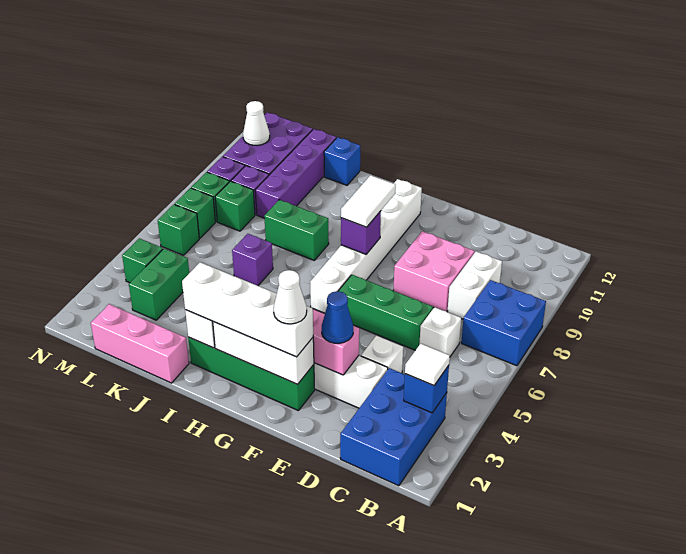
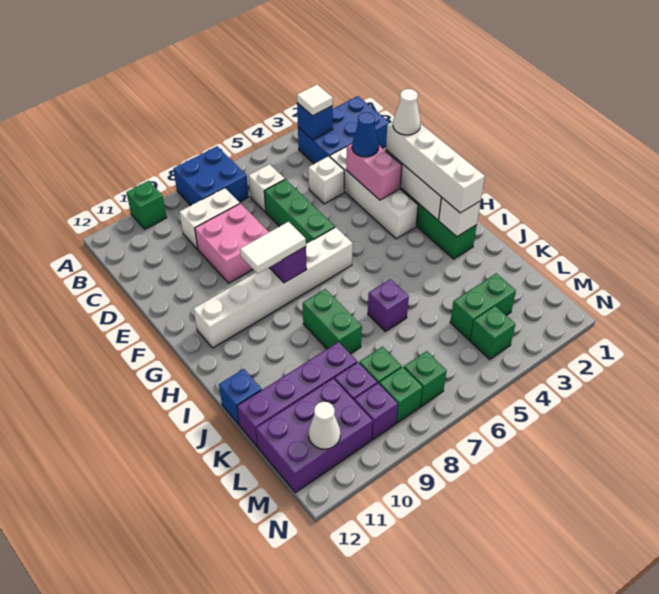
pink 1x3 brick [91,304,189,383] -> none
green 1x1 brick [158,204,199,255] -> green 1x1 brick moved to [126,181,167,229]

